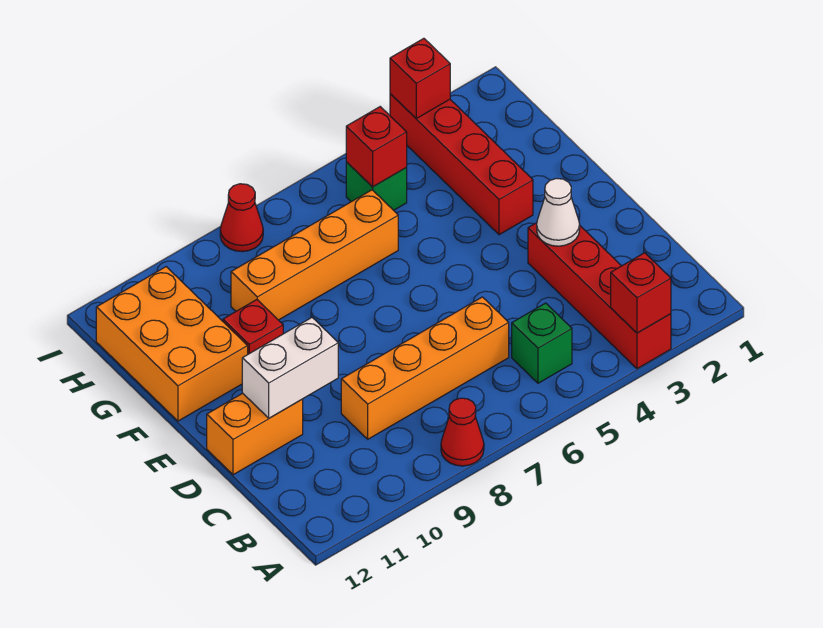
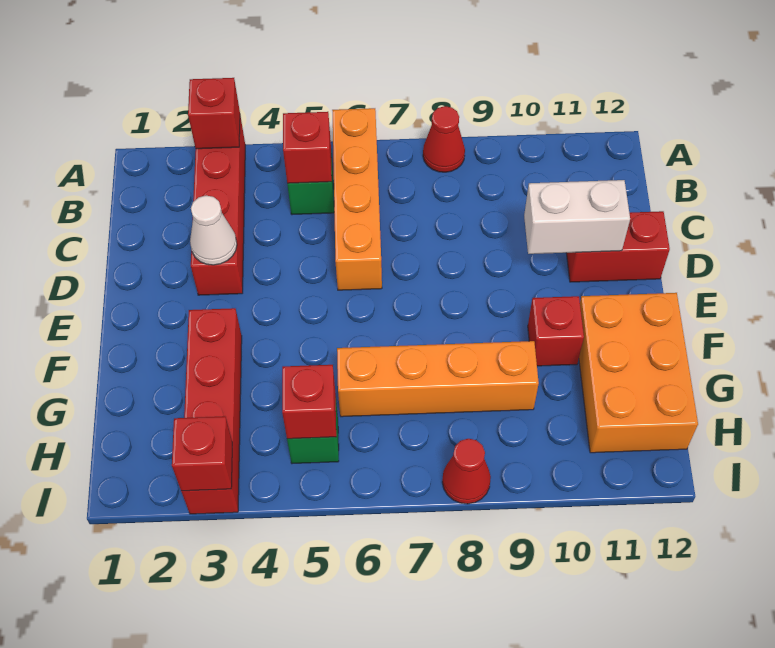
none -> red 1x1 brick [283,112,332,183]
orange 1x4 brick [341,297,509,439] -> orange 1x4 brick turned to [332,108,382,290]
orange 1x2 brick [207,393,303,475] -> red 1x2 brick [566,211,670,282]

